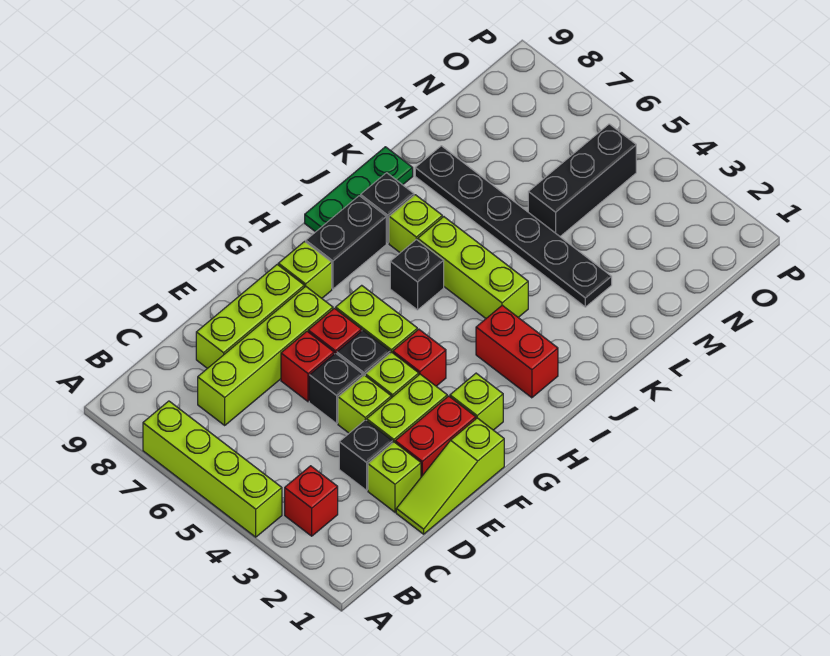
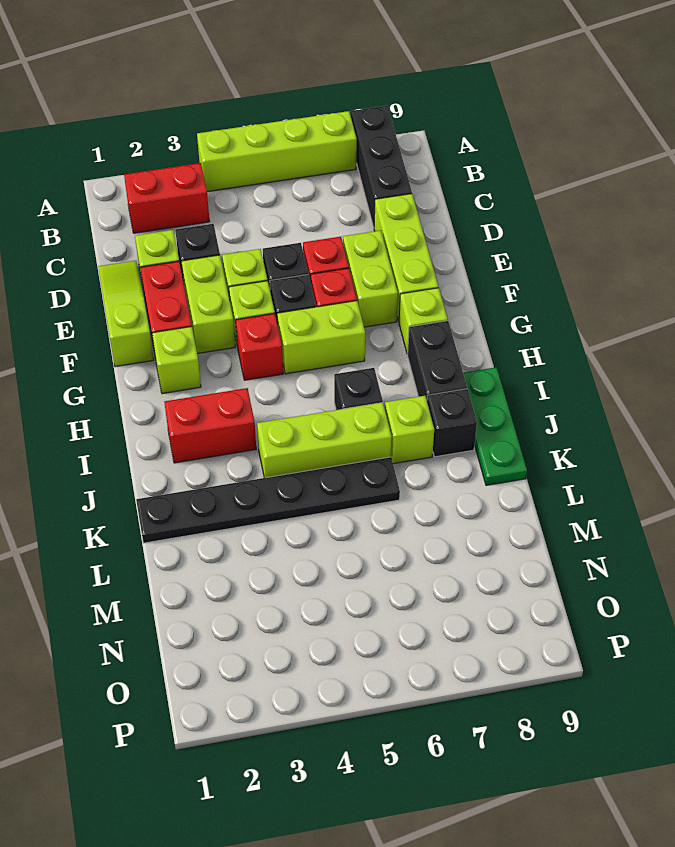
red 1x1 brick [285,466,338,536] -> red 1x2 brick [124,163,210,233]
lime 1x4 brick [198,286,333,425] -> lime 1x2 brick [343,230,398,327]
black 1x6 plate [415,146,612,307] -> black 1x6 plate moved to [136,457,400,543]
black 1x3 brick [528,124,636,236] -> black 1x3 brick moved to [351,106,412,227]

